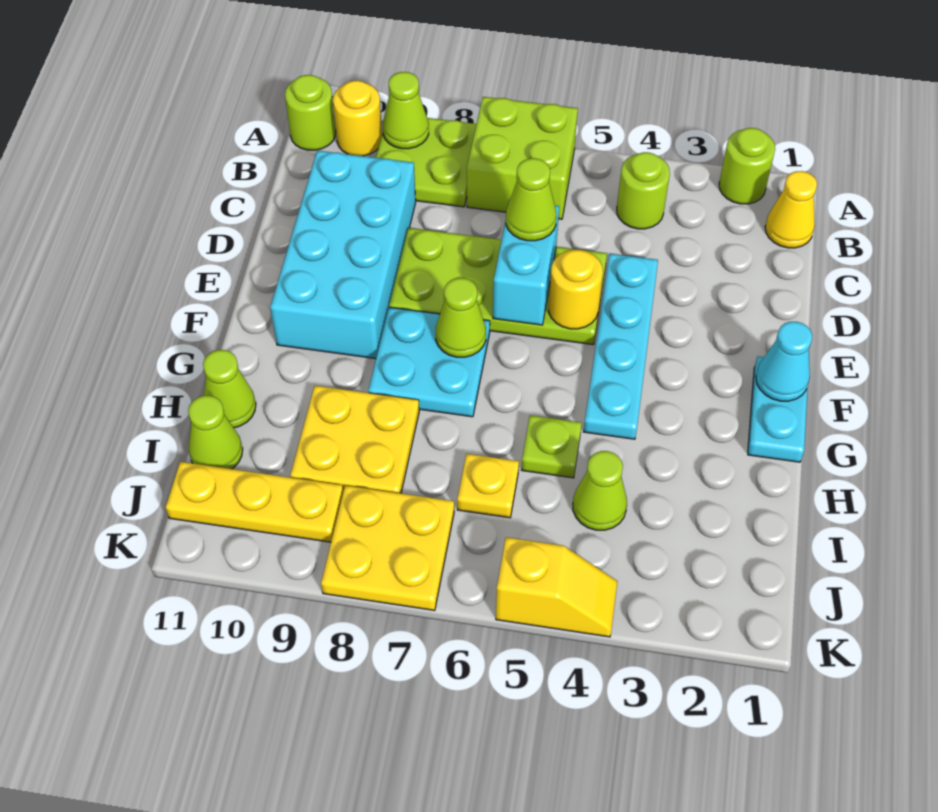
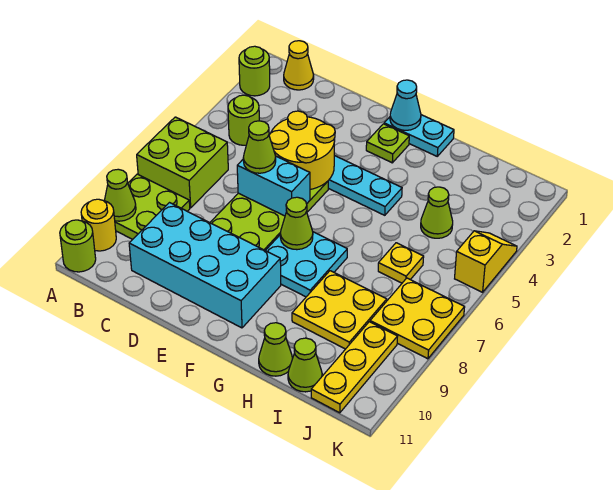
yellow 1x1 round brick [549,250,603,329] -> yellow 2x2 round brick [269,111,335,189]
lime 1x1 plate [521,415,582,478] -> lime 1x1 plate moved to [366,124,409,163]

